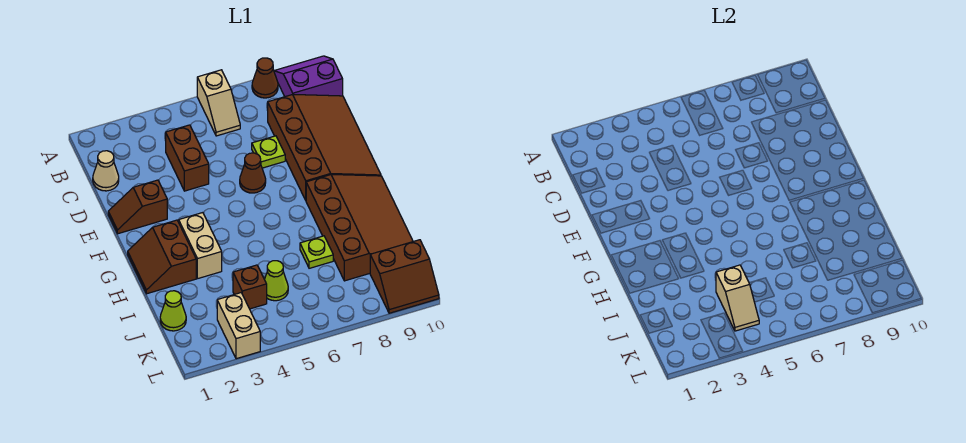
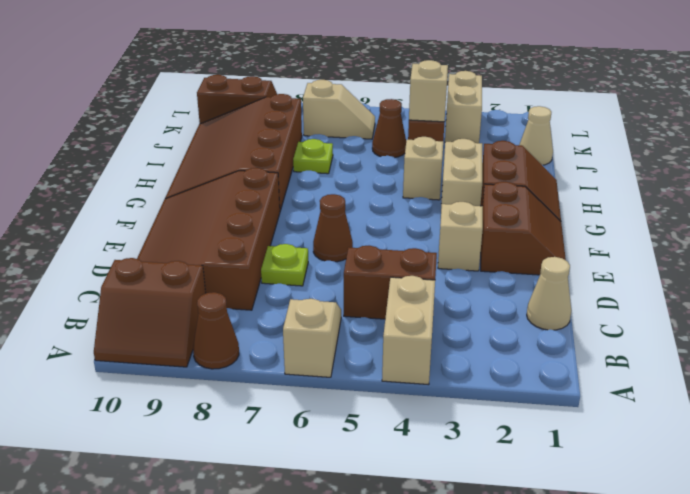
none -> tan 1x2 brick [382,276,435,385]
purple 2x2 slope [274,56,343,97] -> brown 2x2 slope [94,258,206,367]
brown 1x2 brick [166,125,209,191] -> brown 1x2 brick turned to [344,246,437,319]
brown 1x2 slope [108,180,167,234] -> brown 2x2 slope [481,182,566,275]
none -> tan 1x1 brick [438,202,483,271]
none -> tan 1x1 brick [403,137,443,200]
lime 1x1 cone [160,291,186,331] -> tan 1x1 cone [520,106,553,165]
lime 1x1 cone [265,261,288,301] -> brown 1x1 cone [372,99,406,157]
none -> tan 1x2 slope [303,80,375,139]

